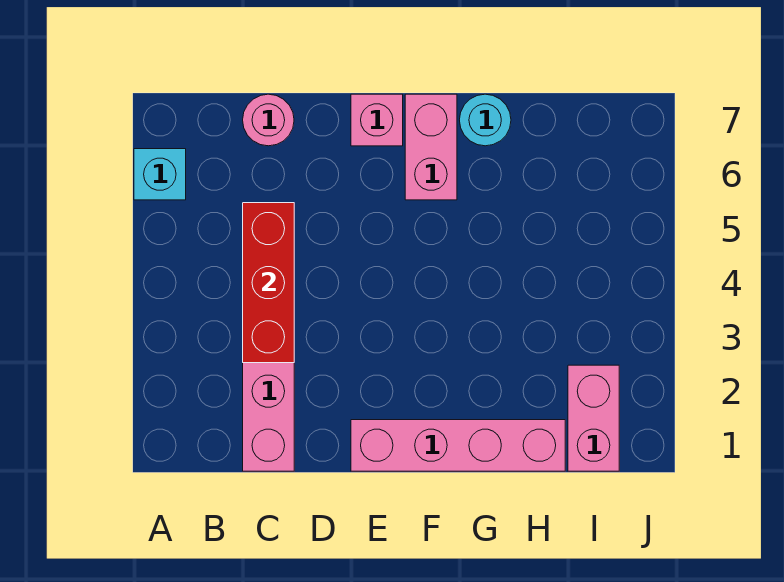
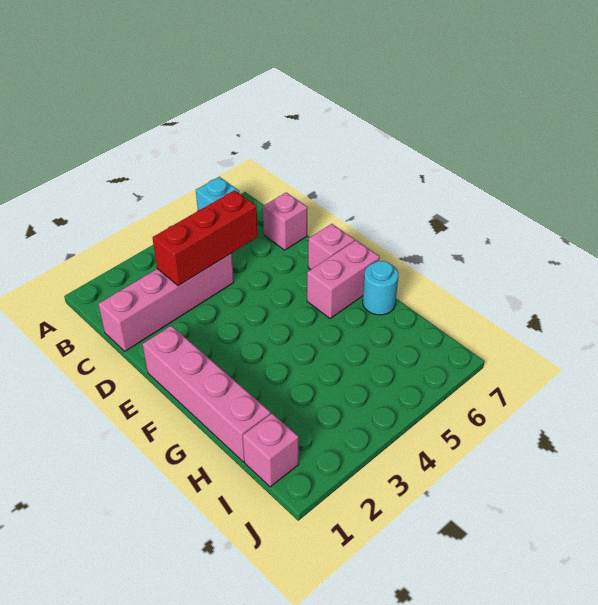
pink 1x1 round brick [243,94,294,146] -> pink 1x1 brick [263,193,307,250]
pink 1x2 brick [568,365,619,471] -> pink 1x1 brick [243,414,299,487]

